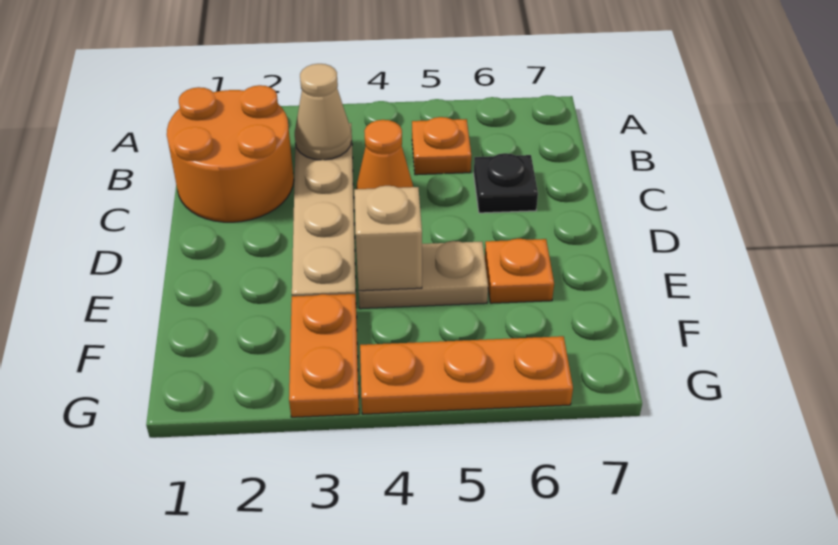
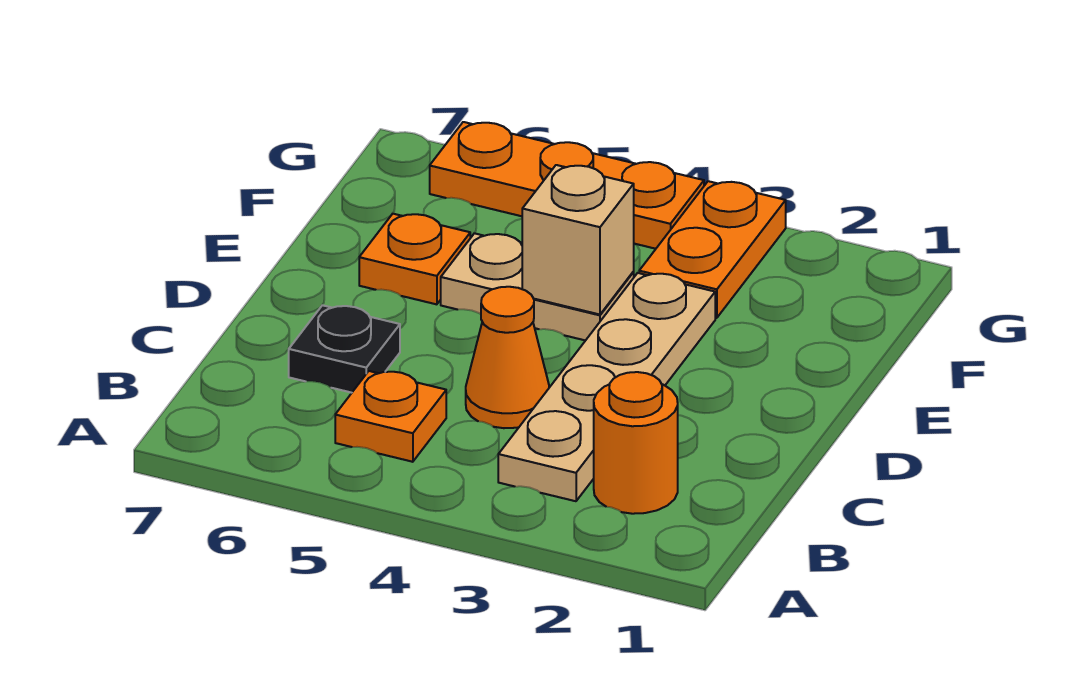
orange 2x2 round brick [167,85,294,222] -> orange 1x1 round brick [594,372,678,514]
tan 1x1 cone [295,64,352,160] -> none

